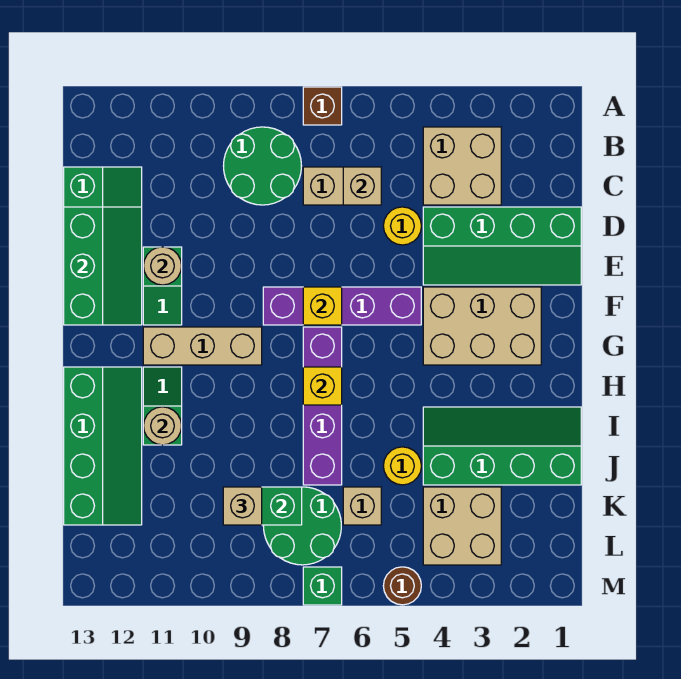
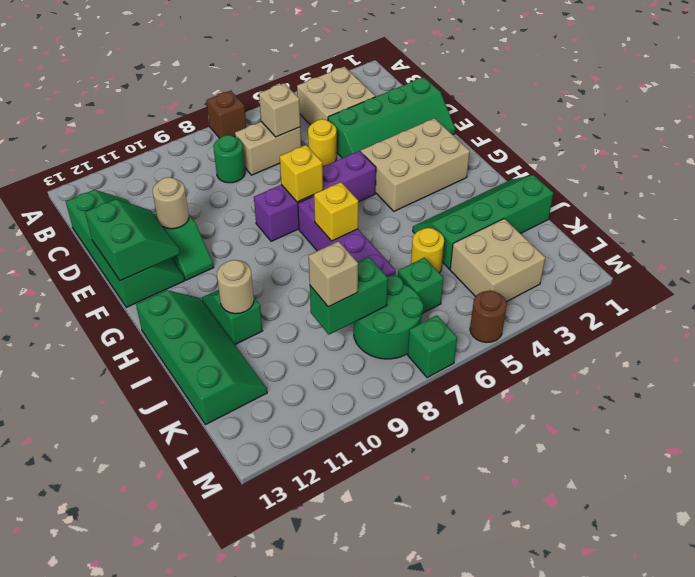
green 2x2 round brick [224,127,301,205] -> green 1x1 round brick [213,135,245,183]
green 2x3 slope [64,207,142,325] -> green 2x2 slope [85,199,180,281]
tan 1x3 brick [143,327,262,365] -> none
tan 1x1 brick [343,487,381,525] -> green 1x1 brick [398,258,443,314]

